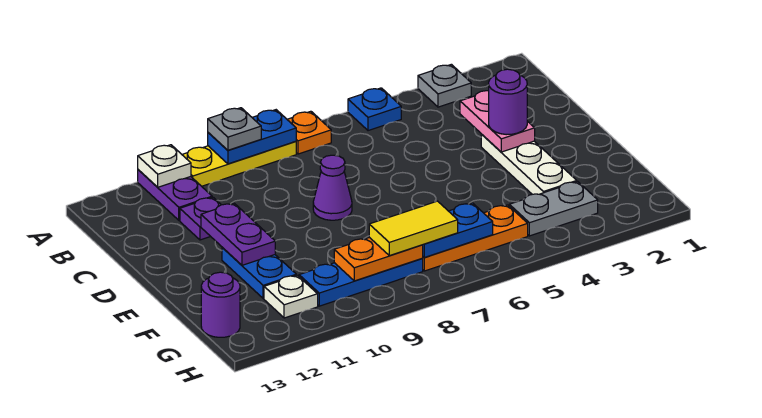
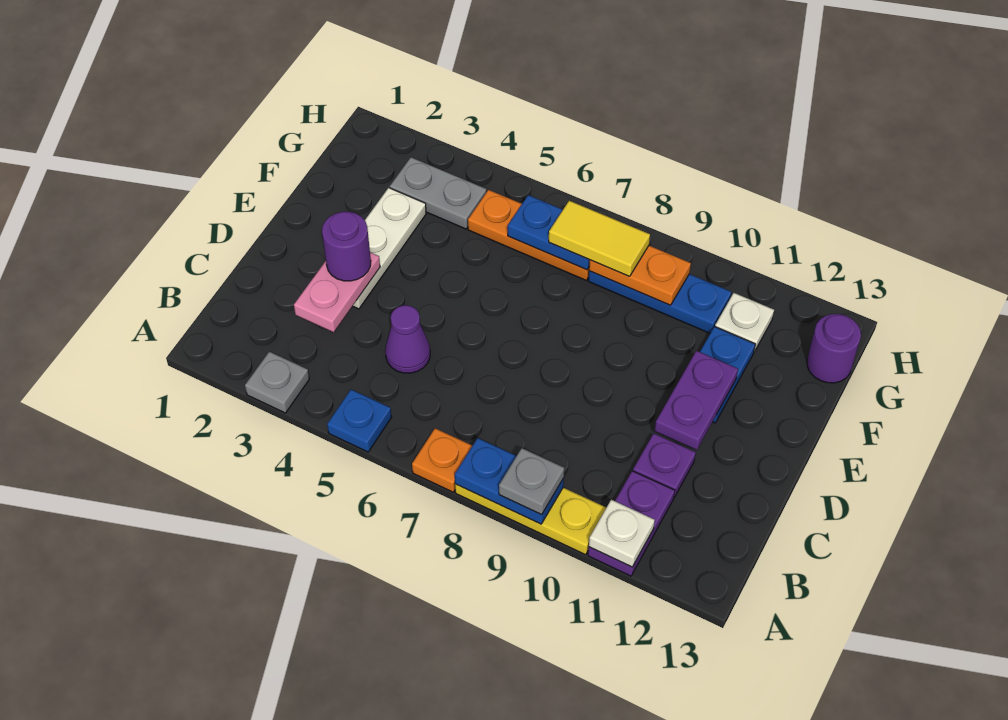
purple 1x1 cone [313,155,352,220] -> purple 1x1 cone moved to [385,305,430,373]

